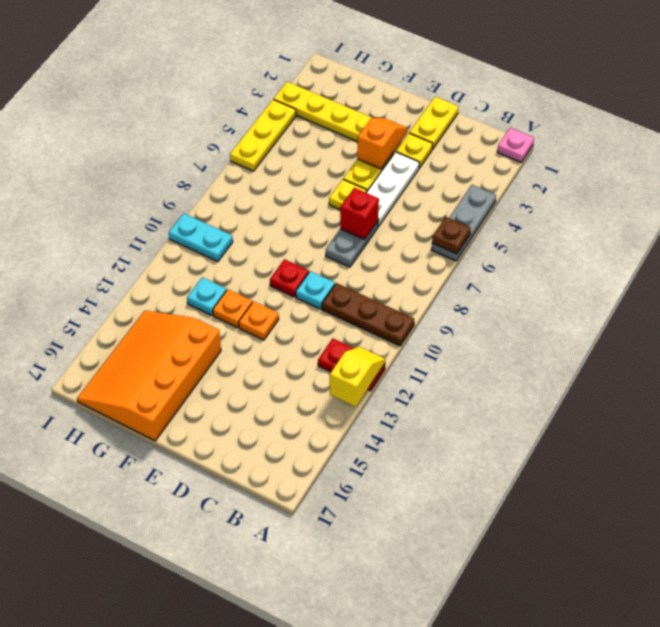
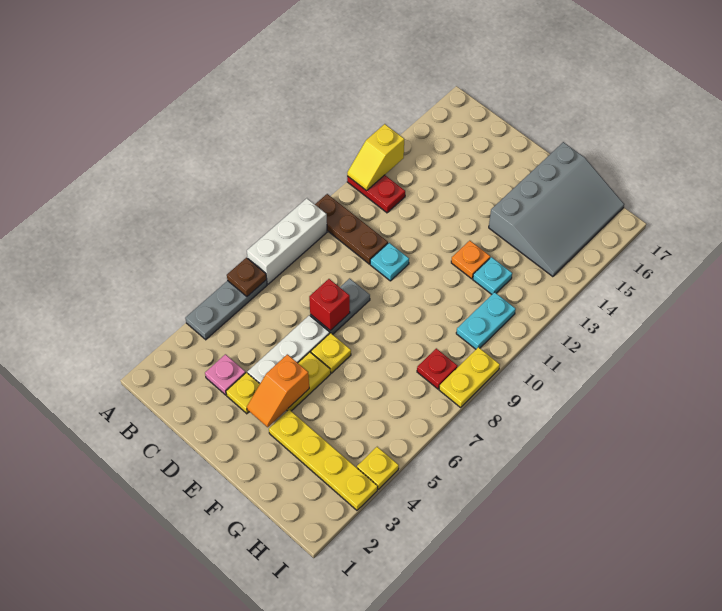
pink 1x1 plate [497,128,534,162] -> pink 1x1 plate moved to [205,354,246,395]
none -> white 1x3 brick [247,198,327,284]
yellow 1x2 plate [409,97,458,149] -> yellow 1x2 plate moved to [439,347,500,407]
red 1x1 plate [270,259,309,297] -> red 1x1 plate moved to [417,348,458,389]
orange 1x1 plate [239,301,279,340] -> none
orange 3x4 slope [77,311,221,441] -> grey 3x4 slope [489,142,624,277]
cyan 1x2 plate [169,213,233,261] -> cyan 1x2 plate turned to [456,292,516,349]
yellow 1x3 plate [230,99,296,171] -> yellow 1x1 plate [357,447,399,489]

